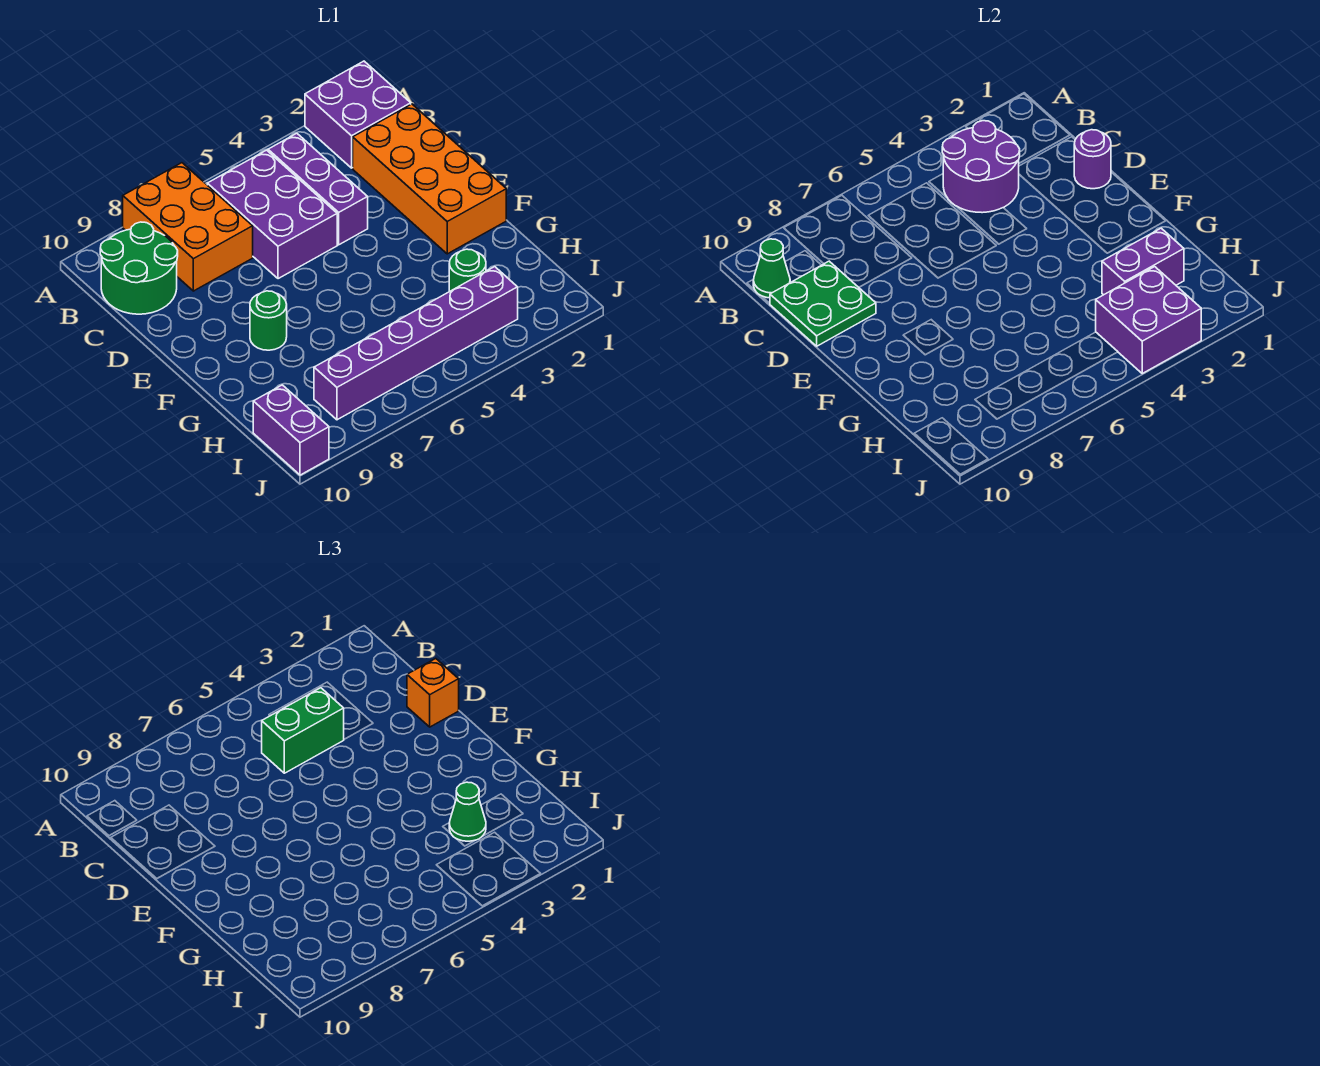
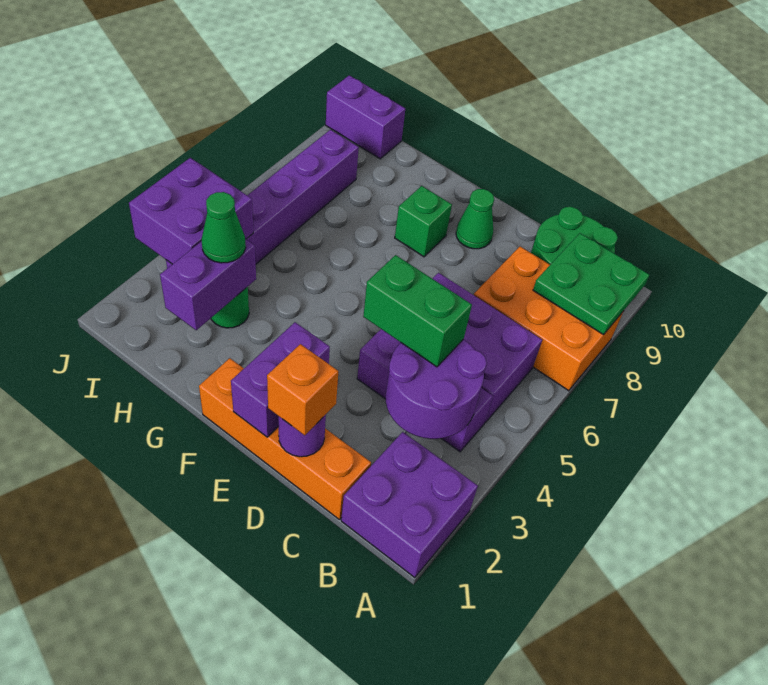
green 1x1 cone [753,239,790,298] -> green 1x1 cone moved to [456,189,494,249]
orange 2x4 brick [353,104,506,254] -> orange 1x4 brick [199,358,371,519]
green 1x2 brick [262,688,344,773] -> green 1x2 brick turned to [363,255,472,367]
green 2x2 plate [770,261,876,346] -> green 2x2 plate moved to [533,233,649,335]
none -> purple 1x2 brick [231,322,330,437]
green 1x1 round brick [250,291,287,350] -> green 1x1 brick [395,186,452,257]

